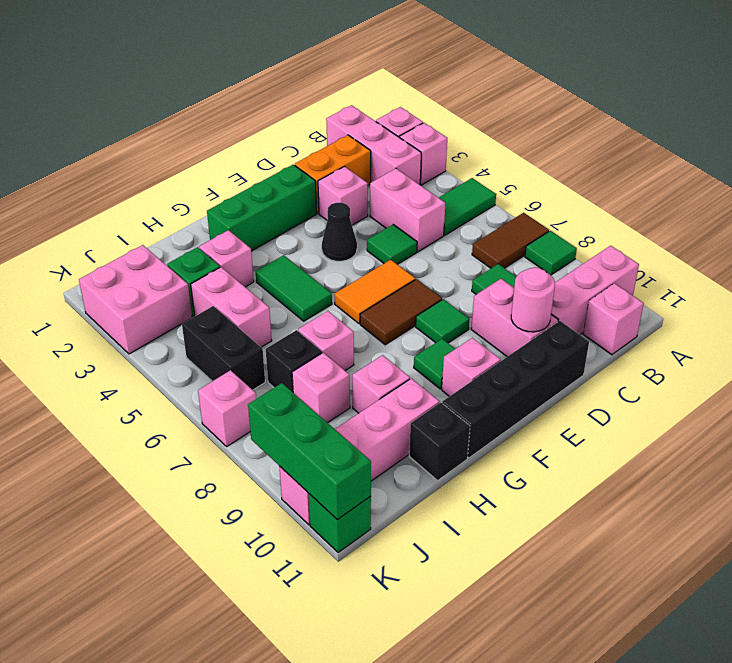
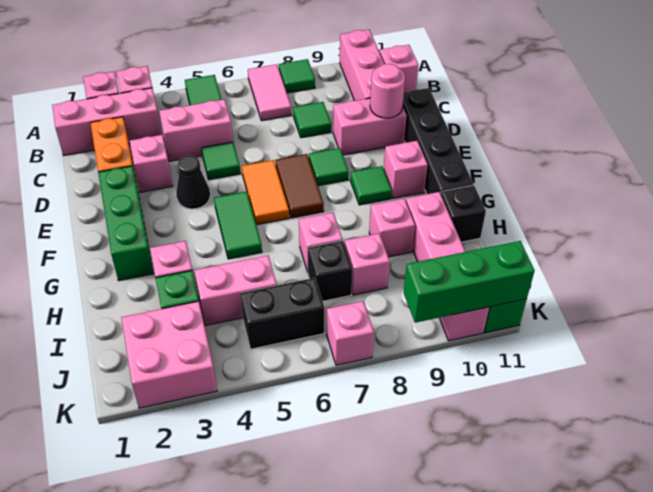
brown 1x2 tile [472,213,549,268] -> pink 1x2 tile [248,64,291,121]
green 1x2 tile [256,255,332,321] -> green 1x2 tile turned to [214,191,262,259]

